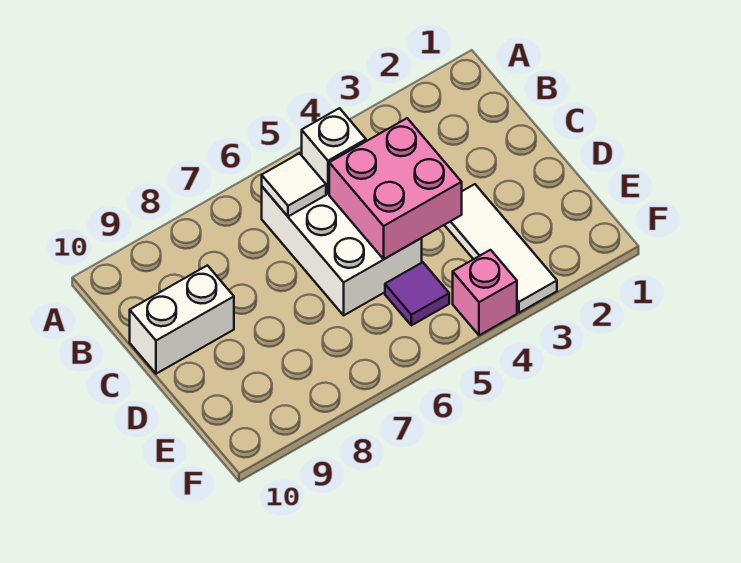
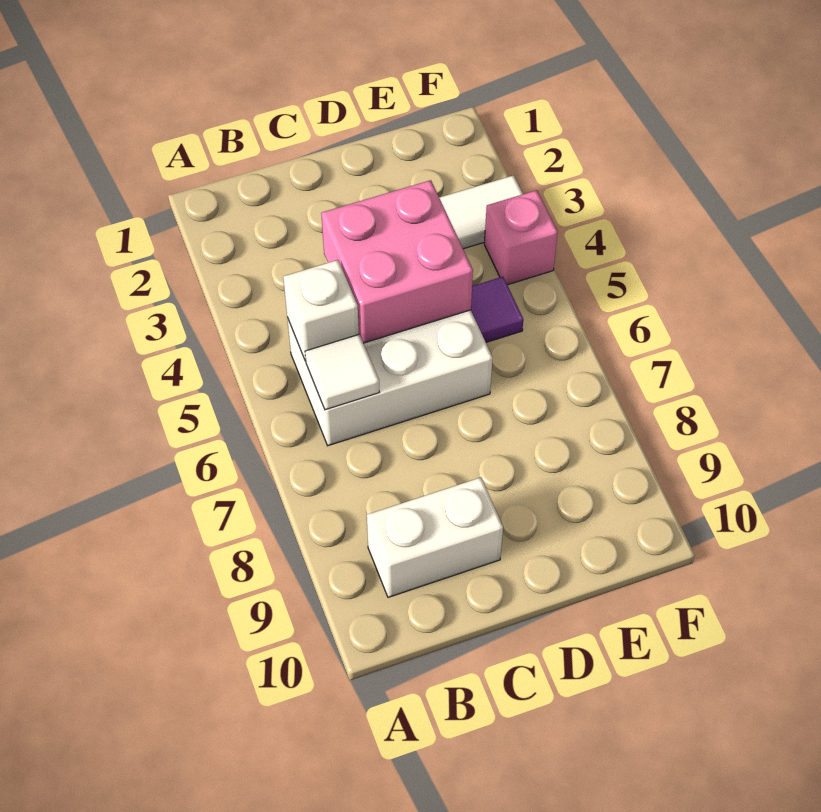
white 1x2 brick [130,265,234,374] -> white 1x2 brick turned to [367,478,503,597]

